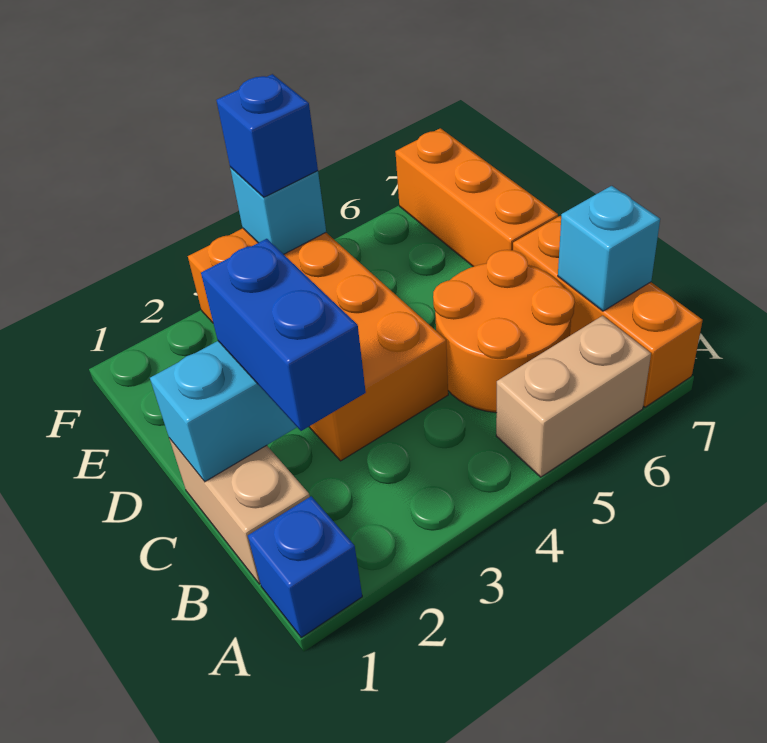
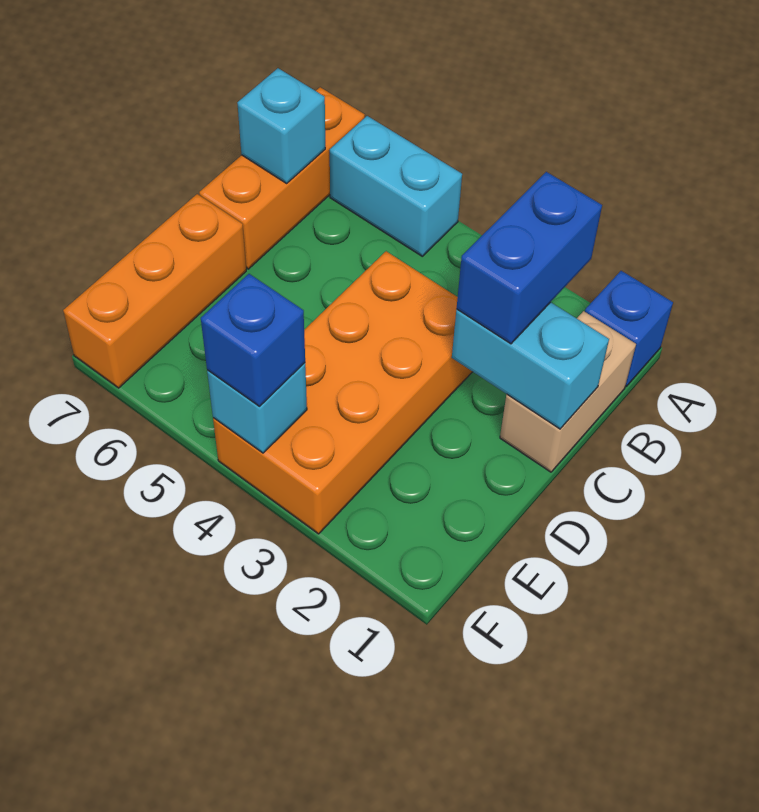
tan 1x2 brick [496,316,651,477] -> cyan 1x2 brick [330,116,462,256]
orange 2x2 round brick [433,250,575,413] -> none

